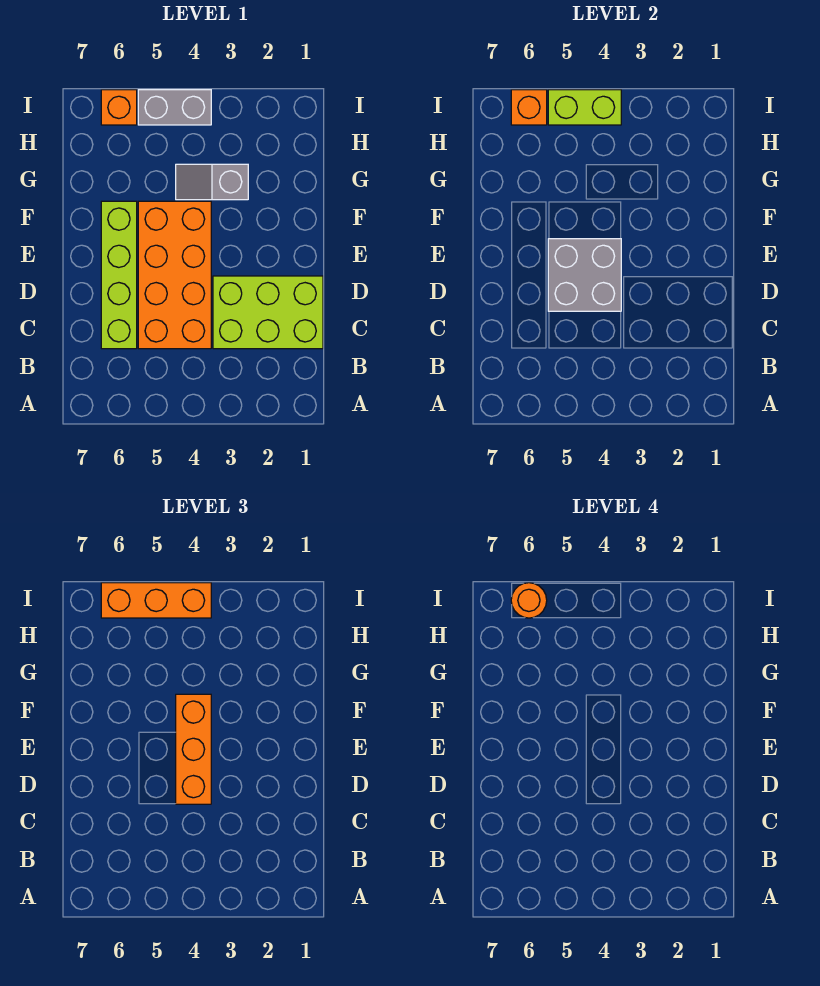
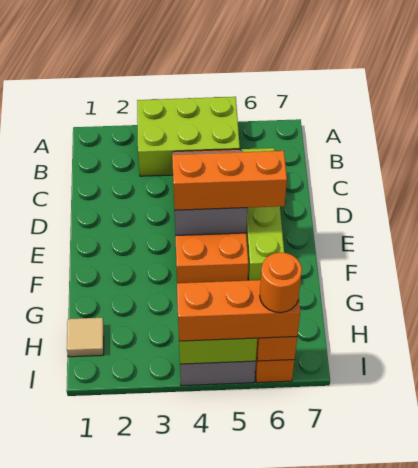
lime 2x3 brick [213,276,323,349] -> lime 2x3 brick moved to [137,97,240,176]
orange 1x3 brick [176,694,211,804] -> orange 1x3 brick turned to [172,151,287,210]
grey 1x2 slope [176,164,248,200] -> none
none -> tan 1x1 tile [67,318,104,357]

